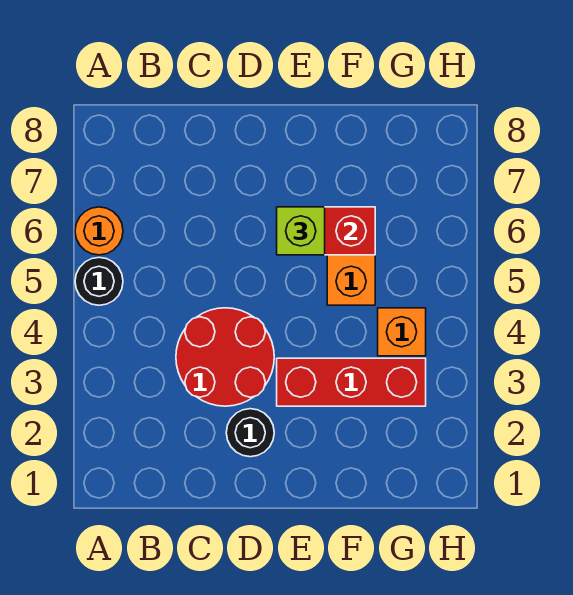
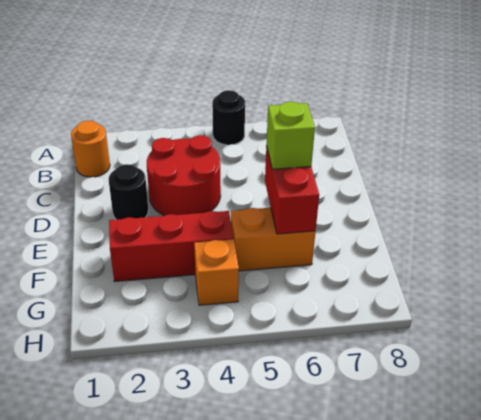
orange 1x1 round brick [75,207,123,255] -> orange 1x1 round brick moved to [71,120,110,177]
red 1x3 brick [277,358,426,406] -> red 1x3 brick turned to [109,211,234,281]

